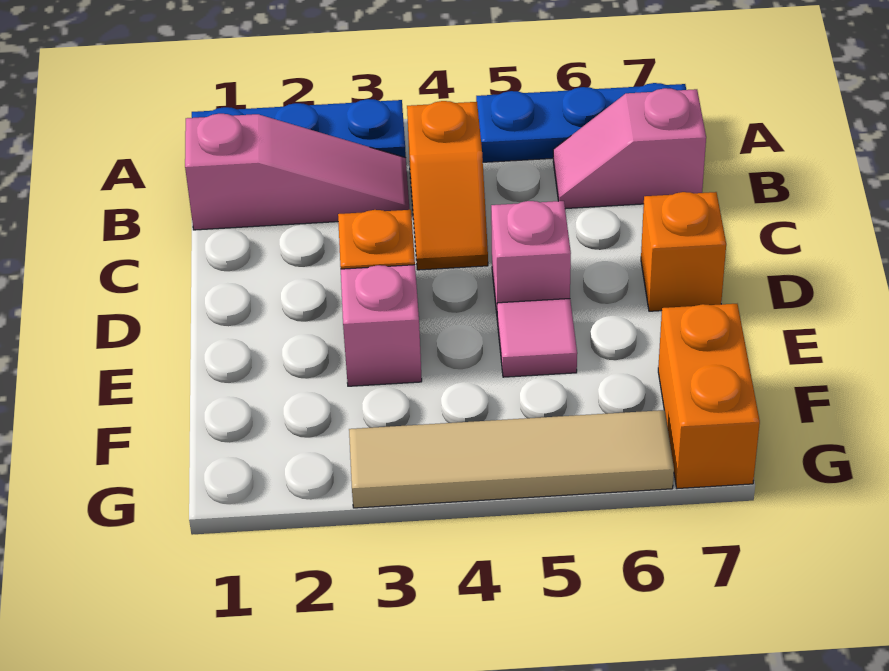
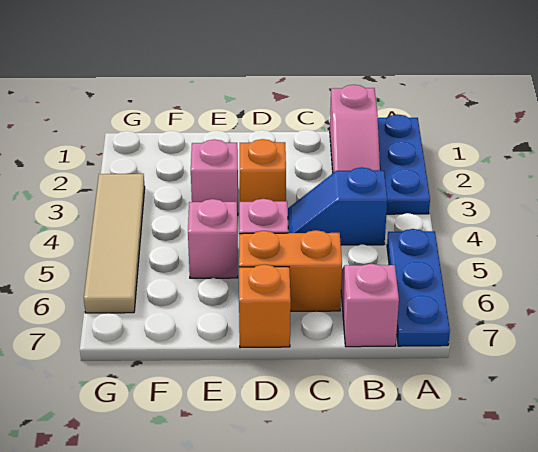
orange 1x2 slope [407,101,488,270] -> blue 1x2 slope [288,167,387,245]
pink 1x1 tile [497,299,577,377] -> pink 1x1 brick [188,199,238,278]
orange 1x2 brick [658,304,760,489] -> orange 1x2 brick moved to [239,230,342,311]

